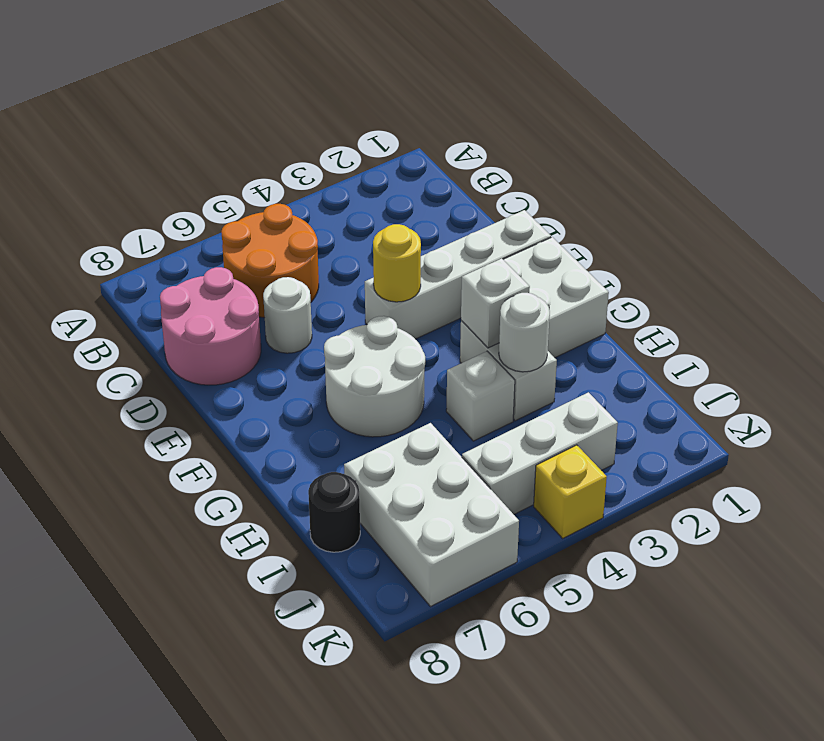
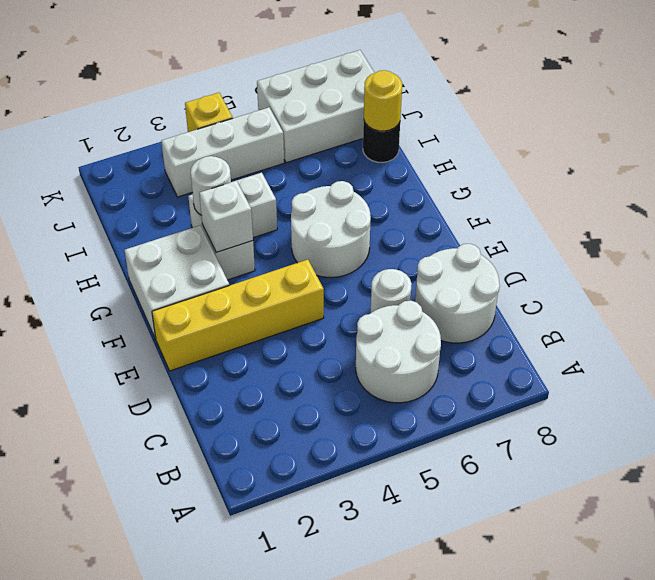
orange 2x2 round brick [221,204,319,318] -> white 2x2 round brick [356,300,441,403]
pink 2x2 round brick [160,267,261,385] -> white 2x2 round brick [415,244,500,343]
white 1x4 brick [365,210,551,339] -> yellow 1x4 brick [152,260,324,371]
yellow 1x1 round brick [373,224,421,302] -> yellow 1x1 round brick moved to [364,70,402,131]
white 2x3 brick [344,423,519,607] -> white 2x3 brick turned to [257,50,374,163]

